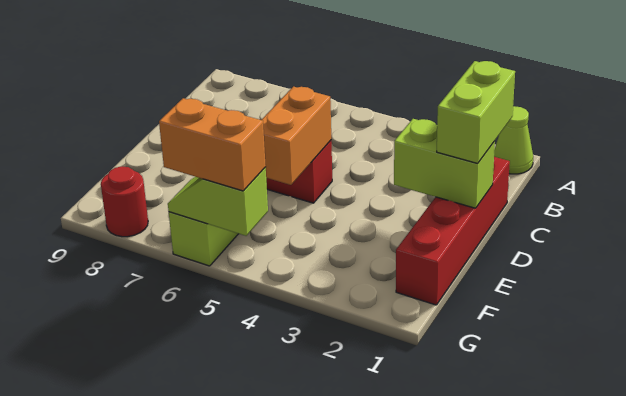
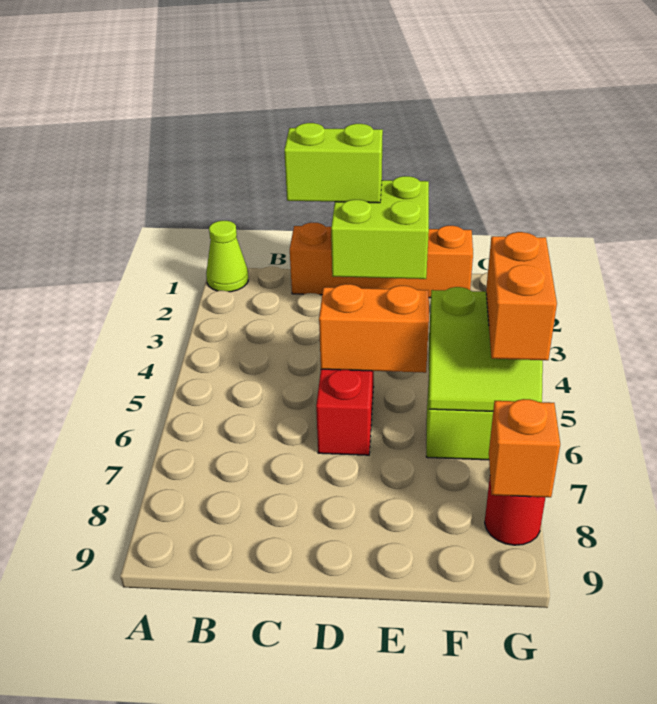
red 1x4 brick [396,157,510,305] -> orange 1x4 brick [290,223,473,298]
lime 1x2 brick [394,119,495,208] -> lime 2x2 brick [331,176,429,279]
lime 1x2 slope [168,167,268,236] -> lime 2x2 slope [429,287,543,411]
none -> orange 1x1 brick [489,399,560,497]

